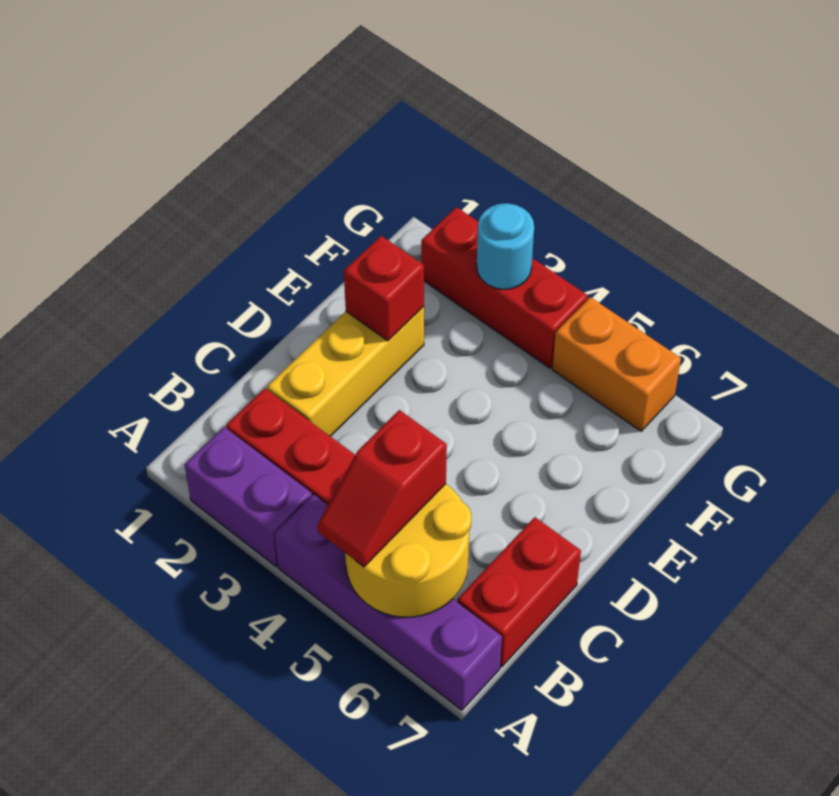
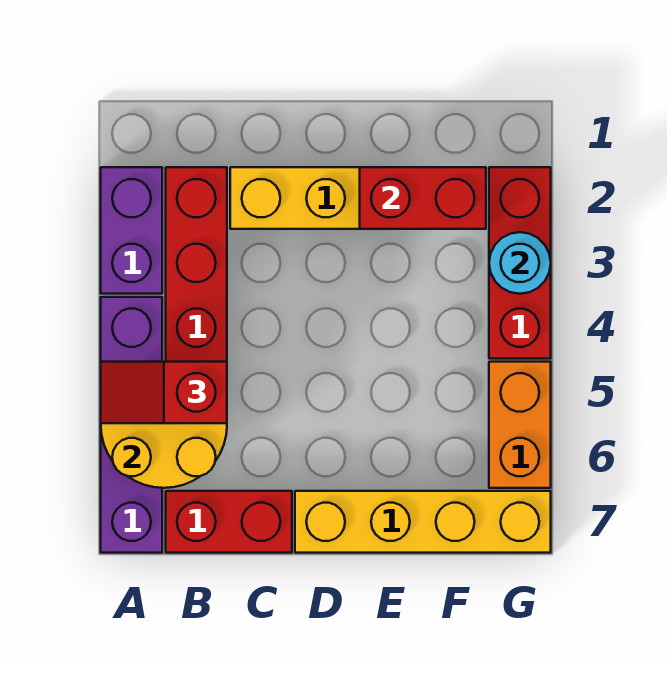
none -> yellow 1x4 brick [295,491,551,553]
red 1x1 brick [344,236,424,341] -> red 1x2 brick [360,167,486,229]

